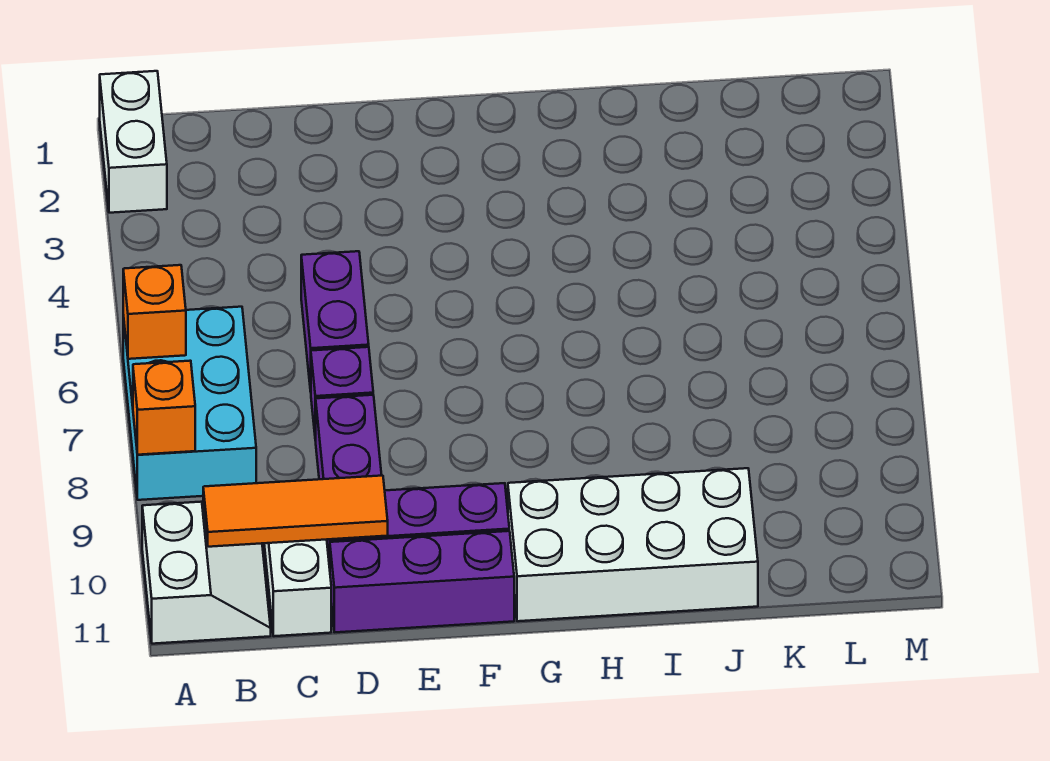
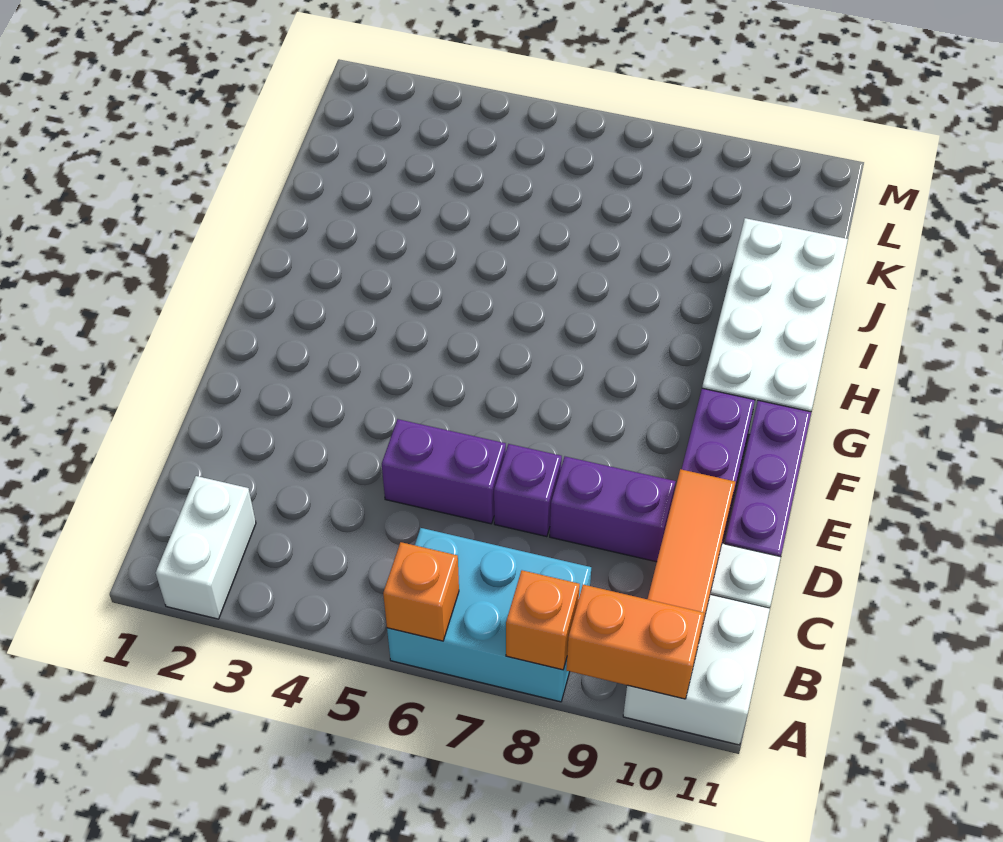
white 1x2 brick [100,71,167,213] -> white 1x2 brick turned to [156,476,256,619]
none -> orange 1x2 brick [566,585,704,699]
white 2x2 slope [142,502,271,644] -> white 2x2 brick [623,595,770,745]

